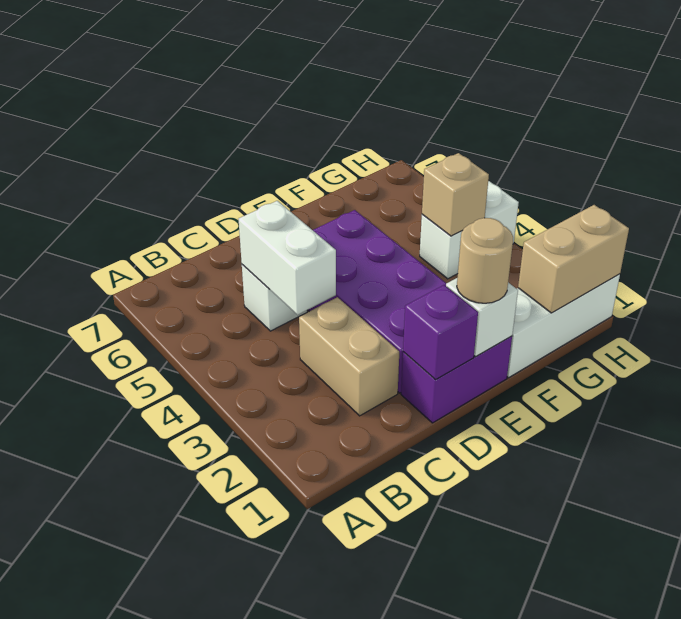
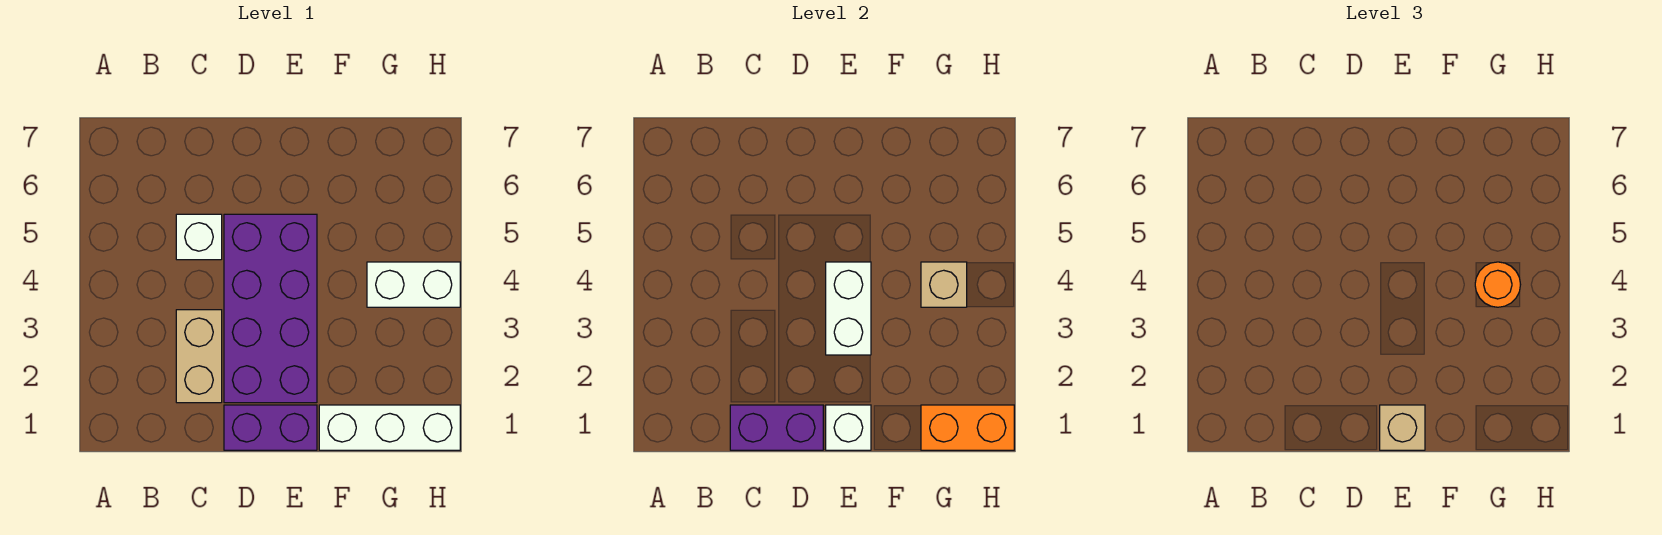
white 1x2 brick [239,201,336,315] -> white 1x2 brick moved to [826,262,871,355]
purple 1x1 brick [403,285,478,379] -> purple 1x2 brick [730,405,823,450]
tan 1x1 round brick [457,218,513,303] -> tan 1x1 brick [1380,405,1425,450]
tan 1x2 brick [518,205,629,313] -> orange 1x2 brick [921,405,1014,450]
none -> orange 1x1 round brick [1475,262,1521,307]

